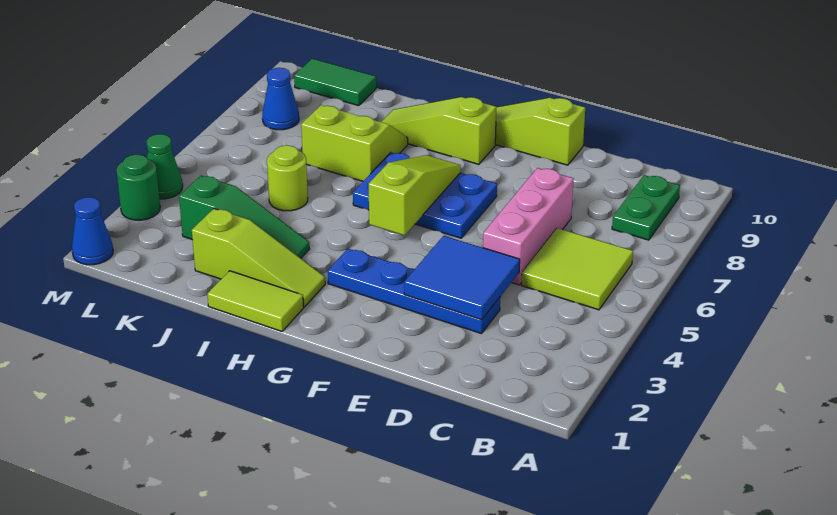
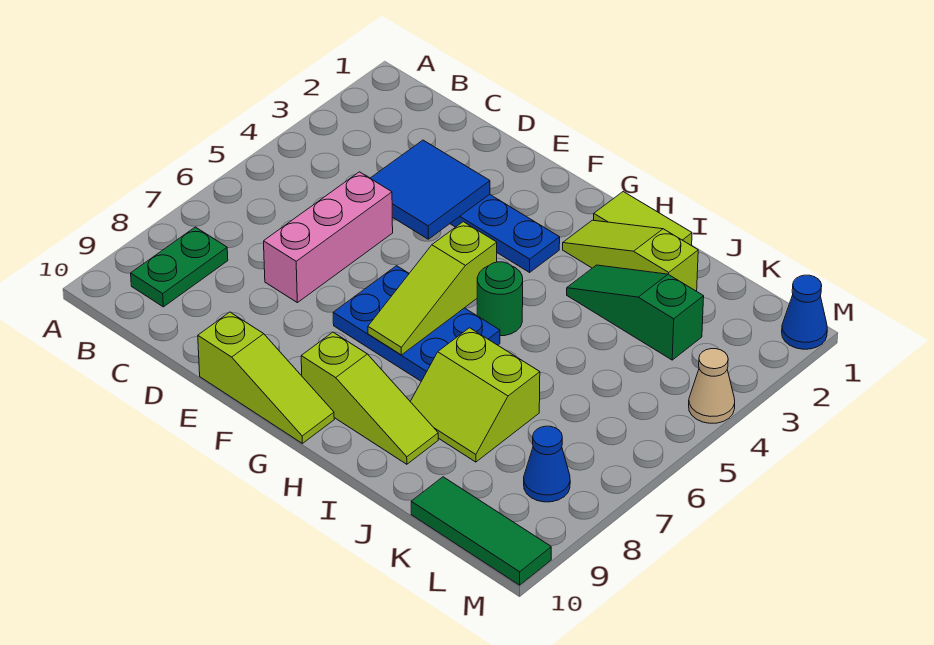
lime 2x2 tile [521,228,633,310] -> none
lime 1x1 round brick [267,145,308,211] -> none
green 1x2 tile [294,59,376,106] -> green 1x3 tile [411,477,551,585]
green 1x1 round brick [116,154,160,220] -> green 1x1 round brick moved to [477,262,523,336]
green 1x1 cone [146,134,183,199] -> tan 1x1 cone [689,349,735,423]

